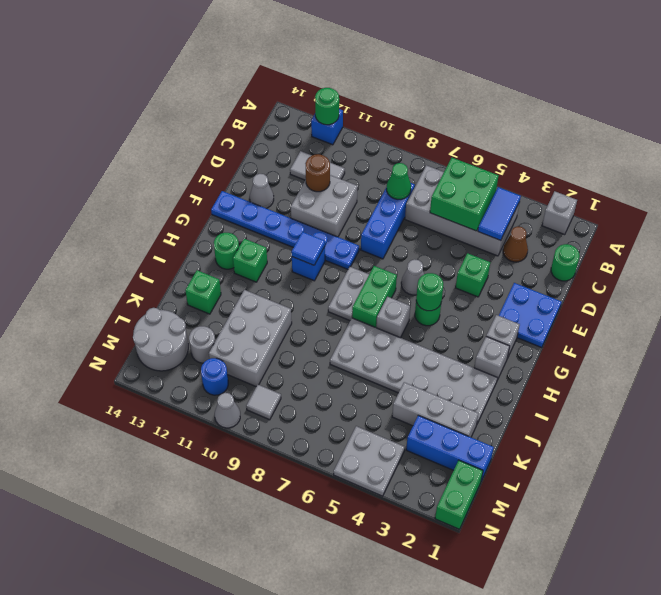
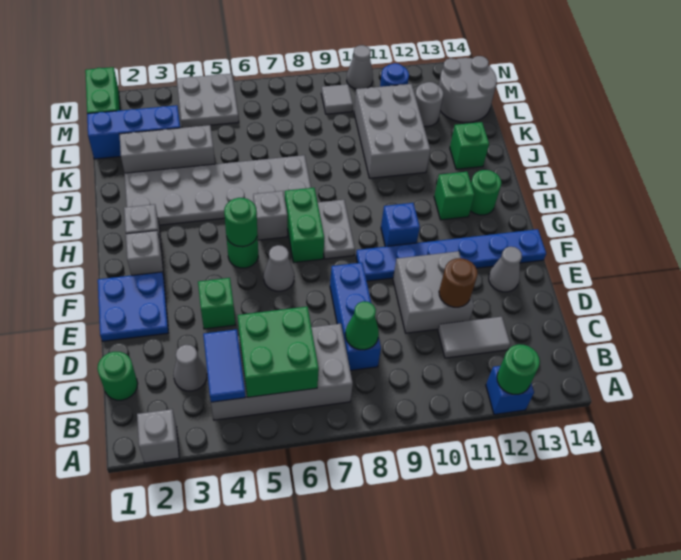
brown 1x1 cone [503,226,528,262] -> grey 1x1 cone [173,345,207,391]
blue 1x1 tile [291,232,325,265] -> none

